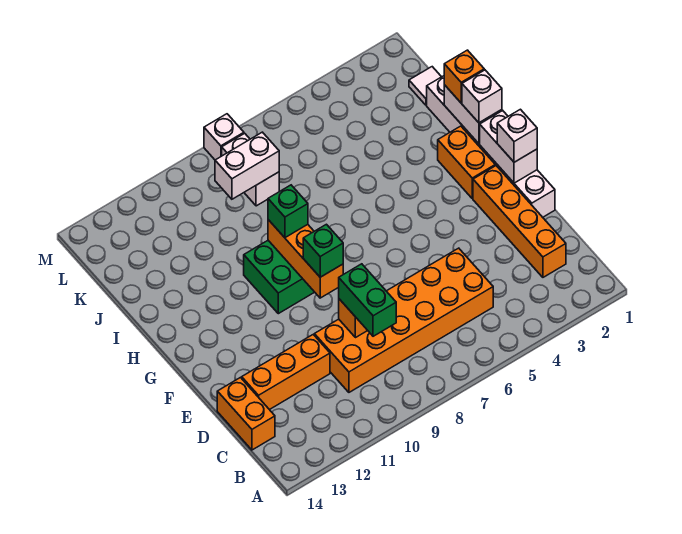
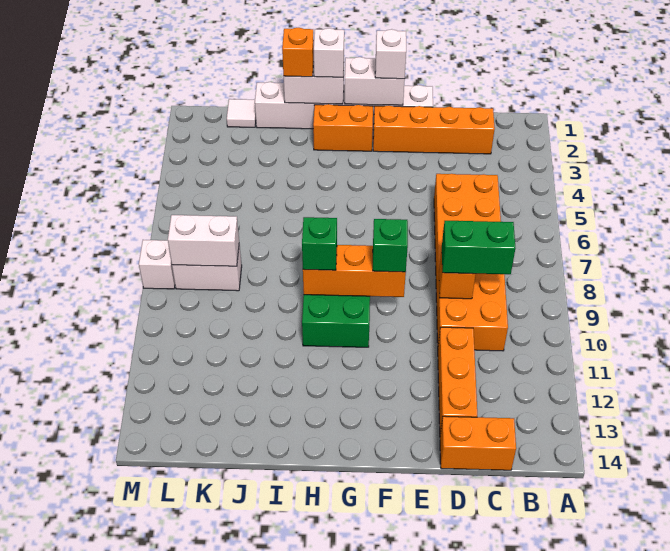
white 1x2 brick [215,132,279,199] -> white 1x2 brick turned to [168,215,239,266]

